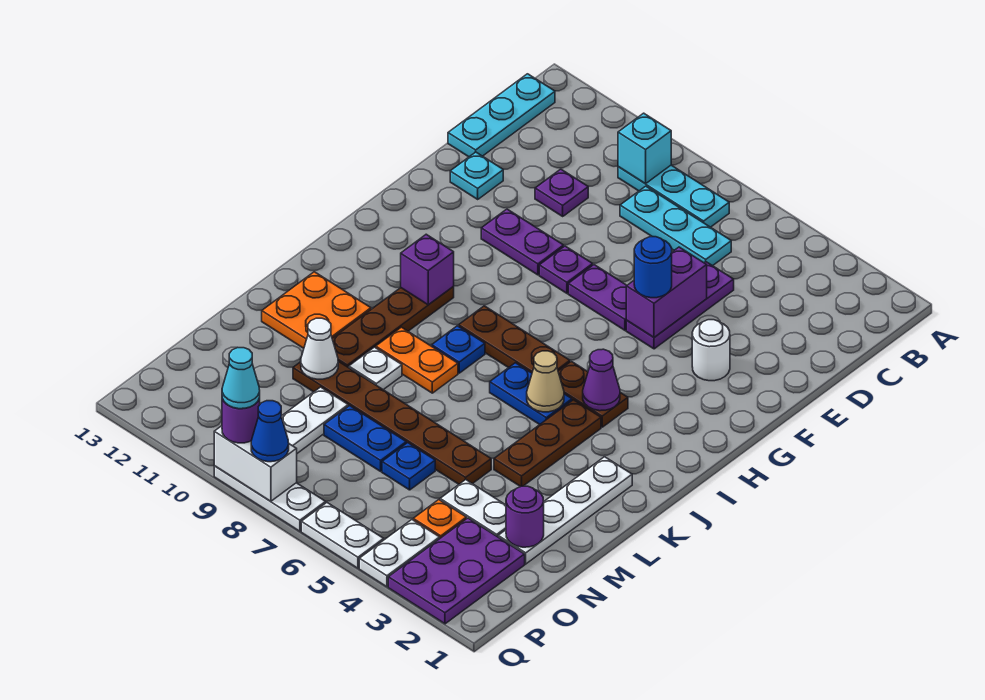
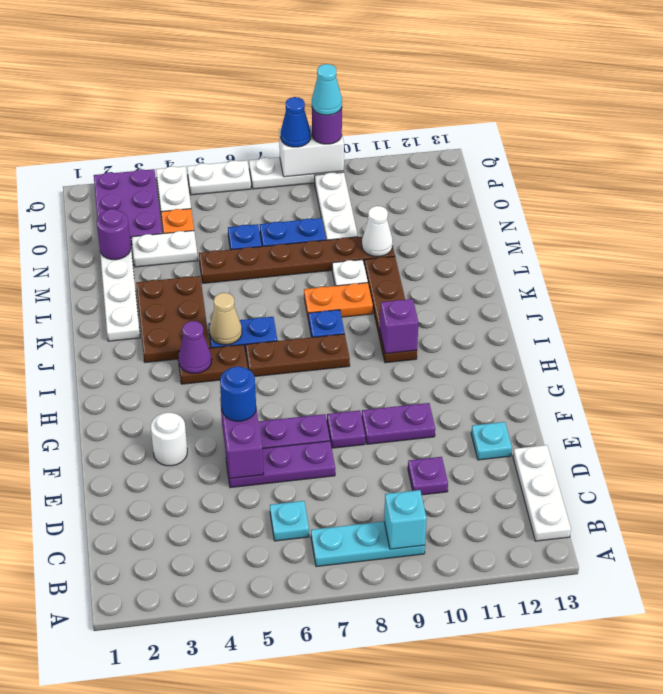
cyan 1x3 plate [448,74,555,157] -> white 1x3 plate [513,445,571,541]
cyan 1x3 plate [620,186,731,266] -> cyan 1x1 plate [270,501,309,541]
purple 1x3 plate [626,262,734,349] -> purple 1x3 plate turned to [226,441,335,488]
brown 1x3 plate [494,400,601,487] -> brown 2x3 plate [136,276,210,362]
orange 2x2 plate [262,272,371,348] -> none

